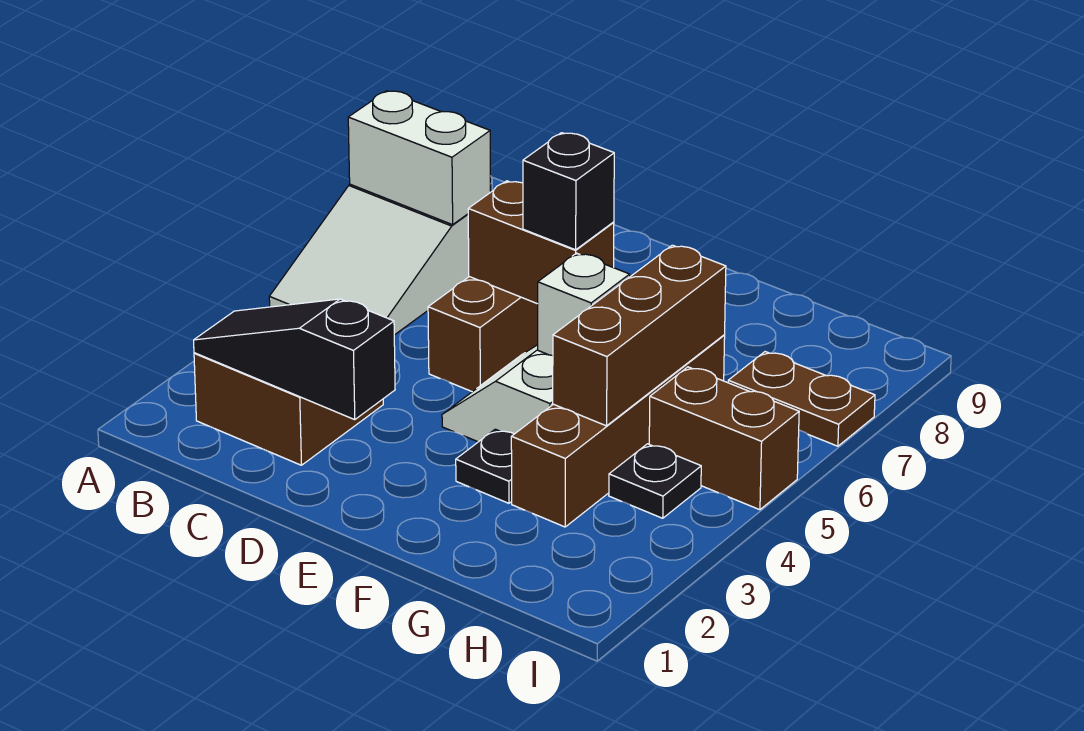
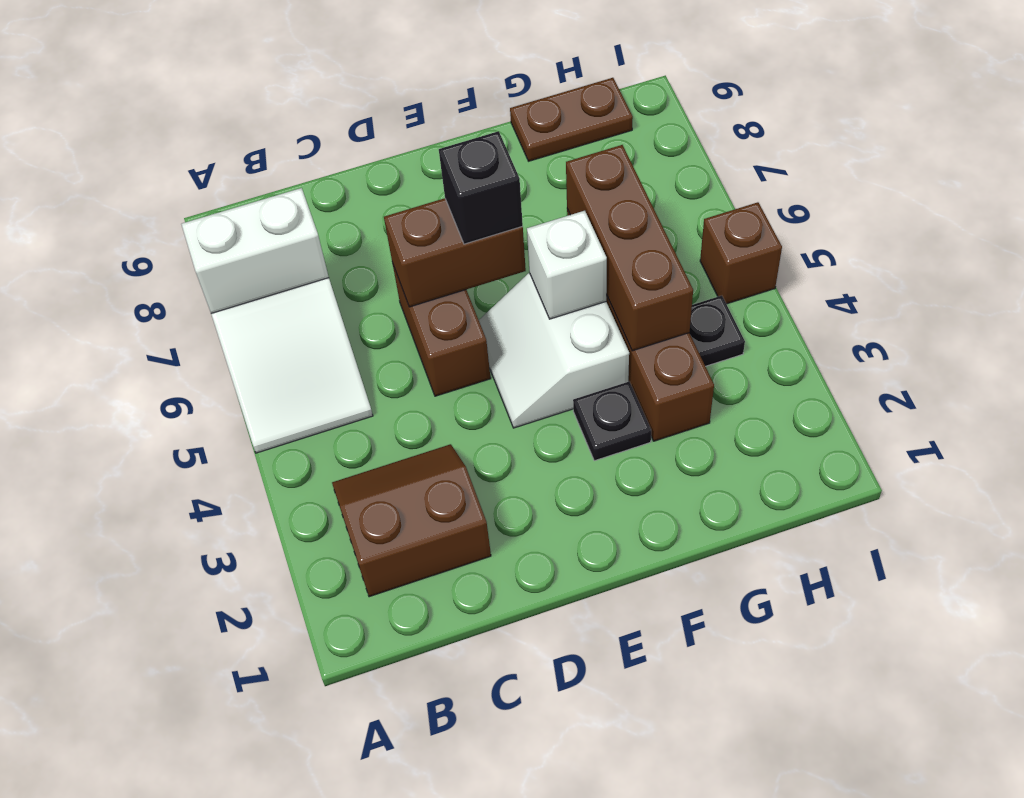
black 1x3 slope [194,299,395,420] -> none
brown 1x2 brick [649,367,799,510] -> brown 1x1 brick [700,202,782,304]
brown 1x2 plate [728,352,875,446] -> brown 1x2 plate moved to [510,78,633,161]

